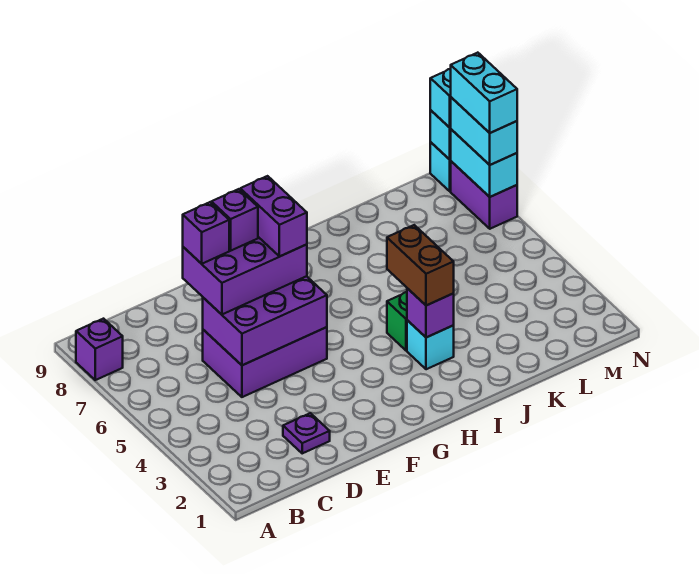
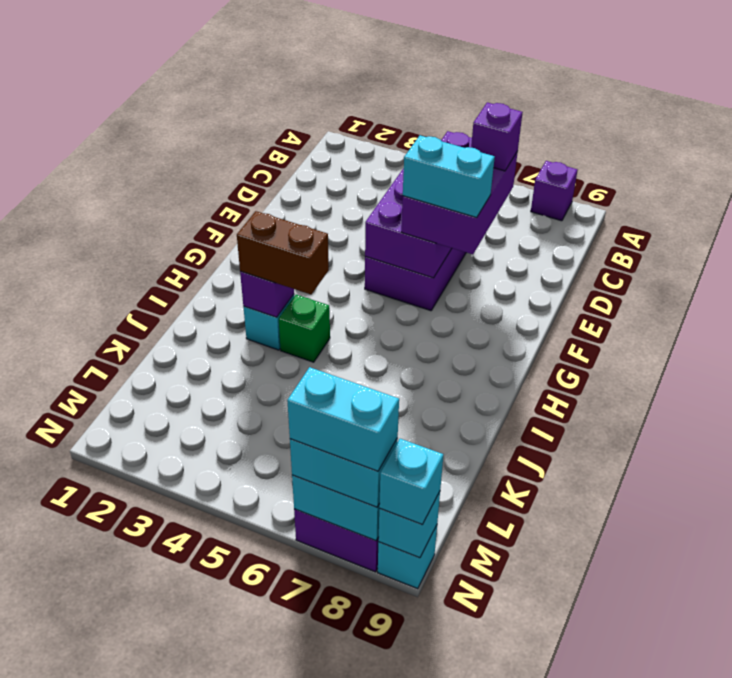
purple 1x1 plate [283,413,330,453] -> none
purple 1x1 brick [211,189,258,251] -> none
purple 1x2 brick [240,176,307,256] -> cyan 1x2 brick [403,135,495,217]

